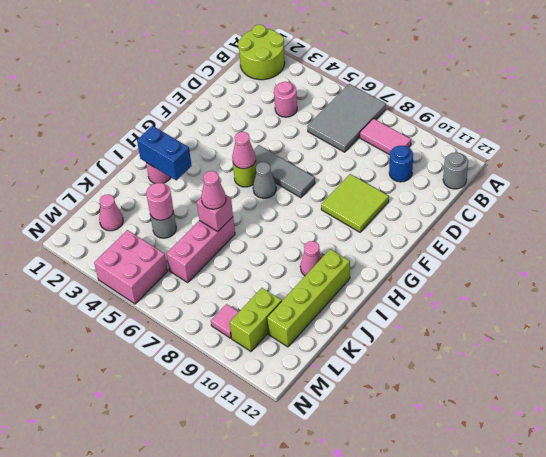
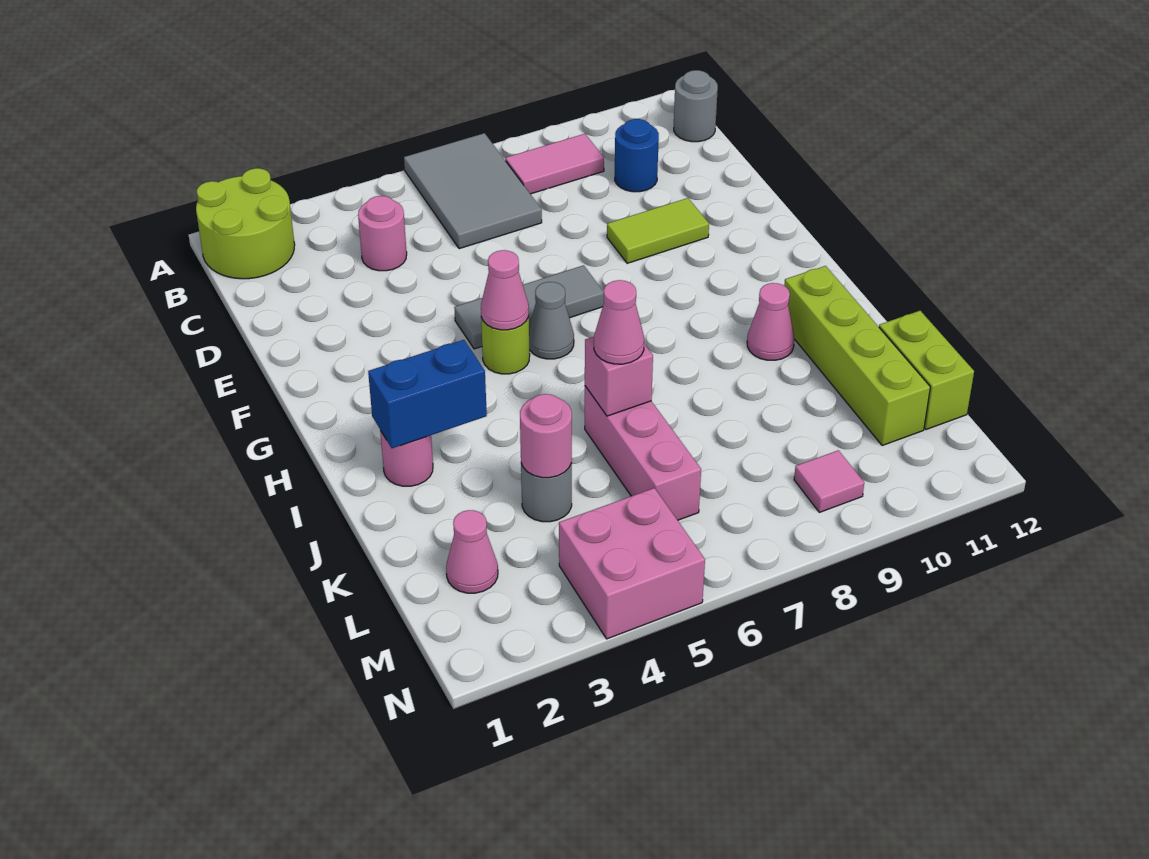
lime 2x2 tile [321,174,389,232] -> lime 1x2 tile [607,198,709,263]
lime 1x2 brick [230,288,282,351] -> lime 1x2 brick moved to [879,311,974,430]

